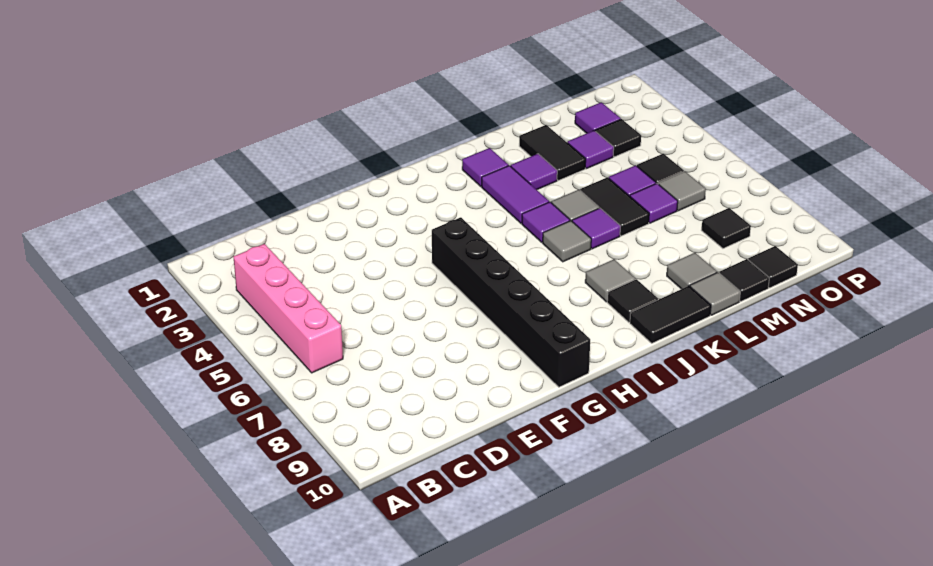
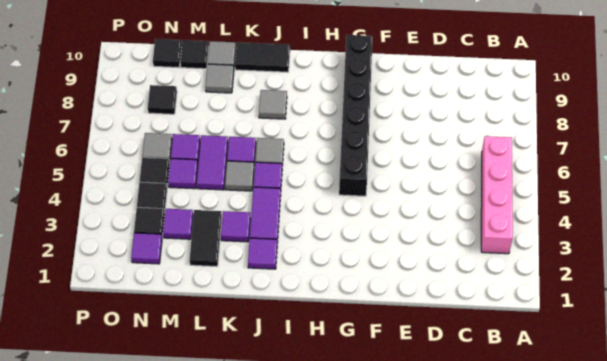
black 1x1 tile [607,279,658,322] -> black 1x1 tile moved to [137,182,167,212]
black 1x2 tile [580,177,649,236] -> purple 1x2 tile [196,135,228,190]

